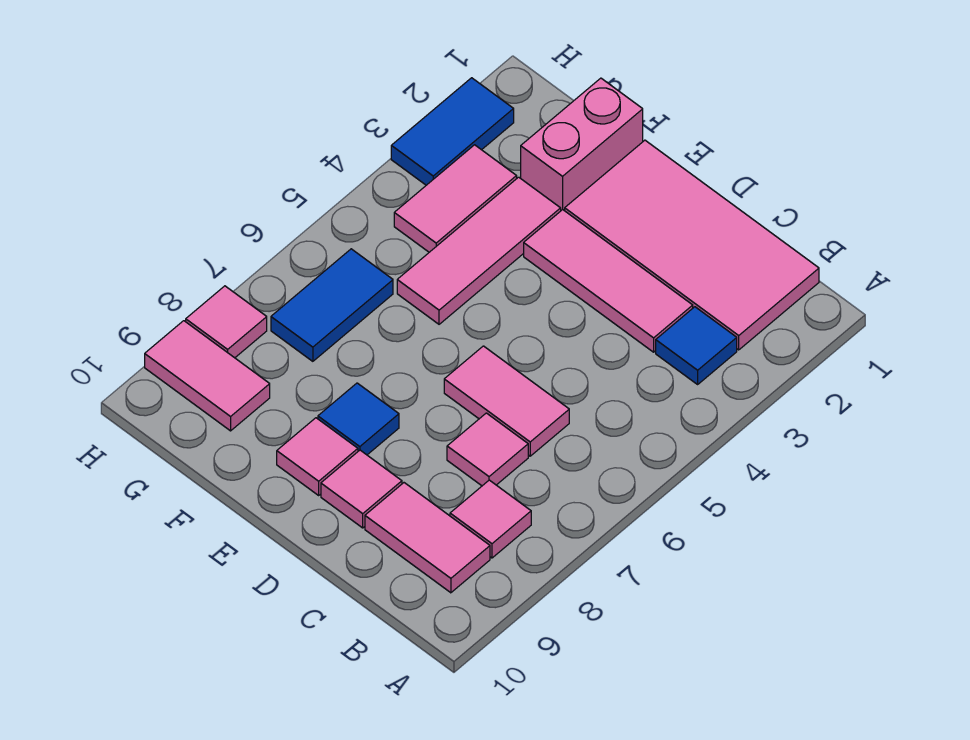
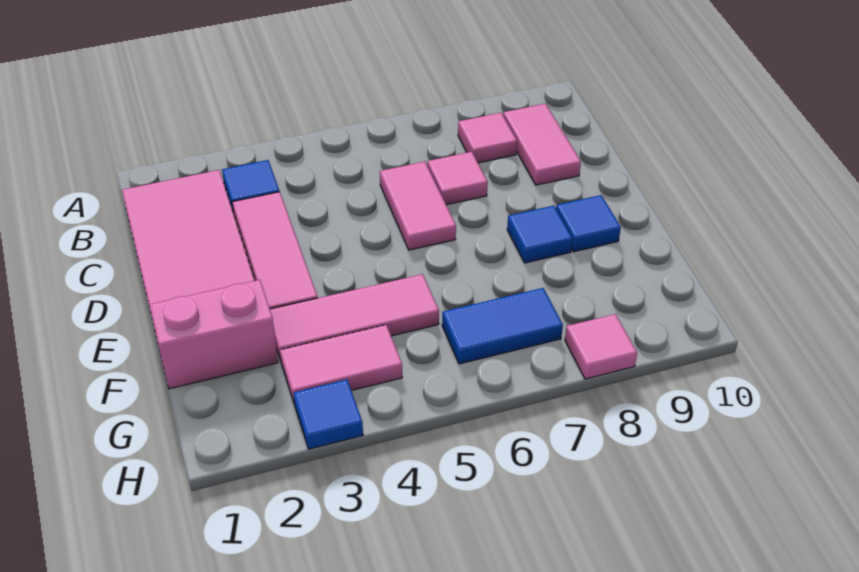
pink 1x1 tile [321,450,402,528] -> none
pink 1x1 tile [277,418,358,495] -> blue 1x1 tile [556,195,621,252]
pink 1x2 tile [145,321,270,431] -> none
blue 1x2 tile [391,78,514,185] -> blue 1x1 tile [293,380,363,449]

